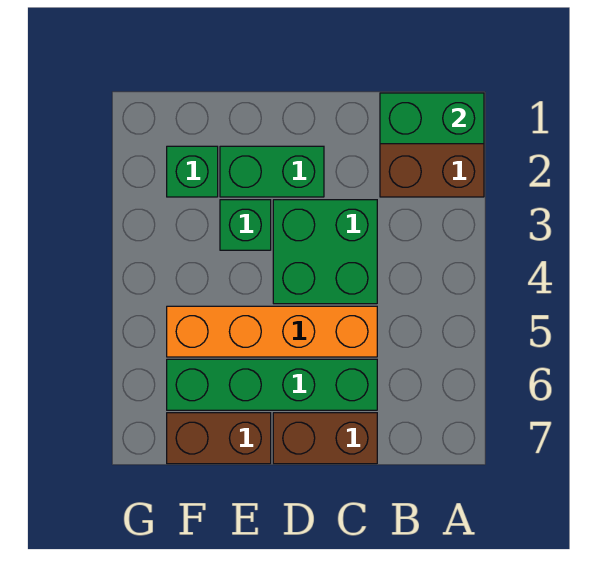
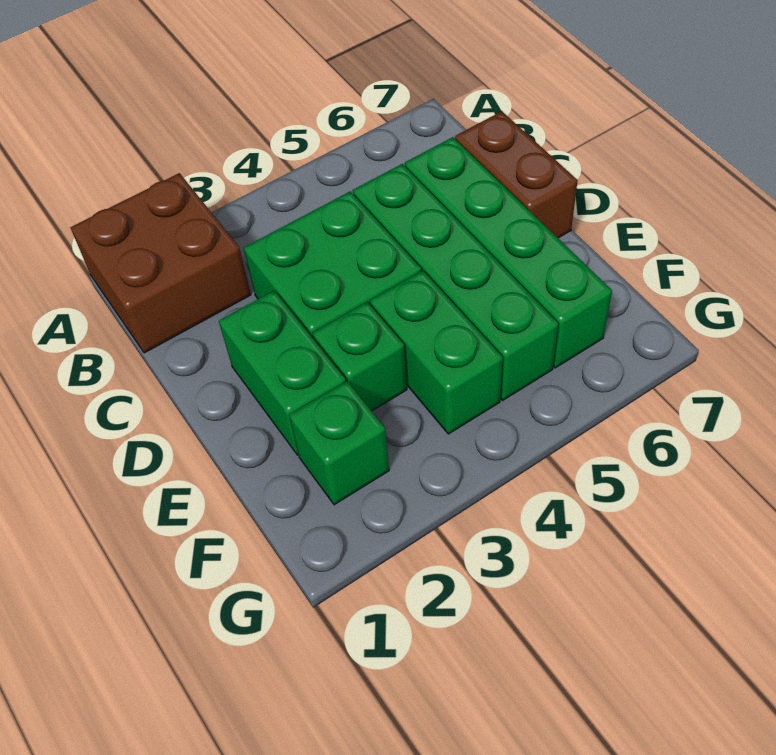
green 1x2 brick [380,93,484,144] -> green 1x2 brick moved to [370,270,503,434]
orange 1x4 brick [167,306,377,357] -> green 1x4 brick [353,164,558,400]
brown 1x2 brick [167,413,271,464] -> none

